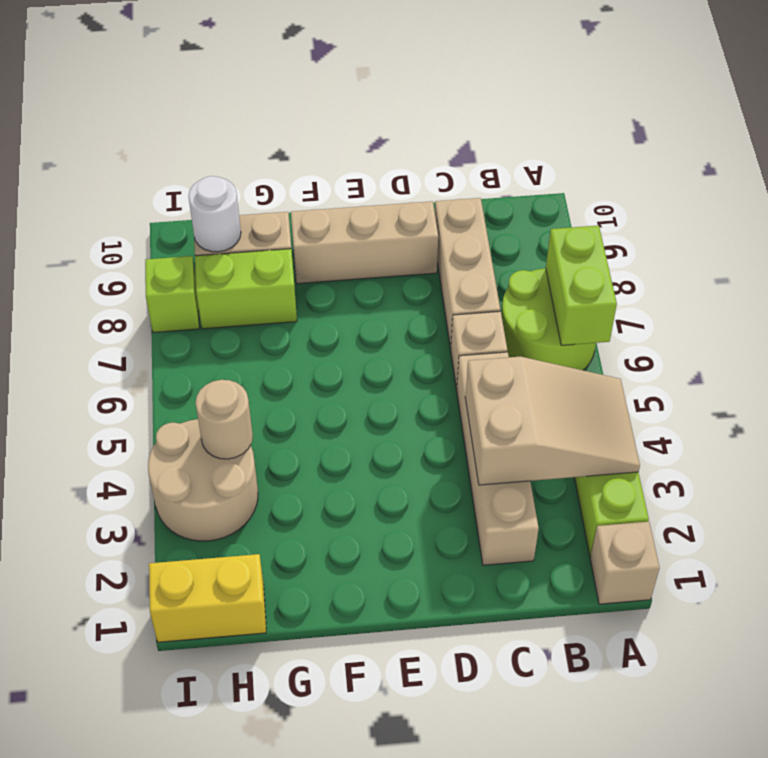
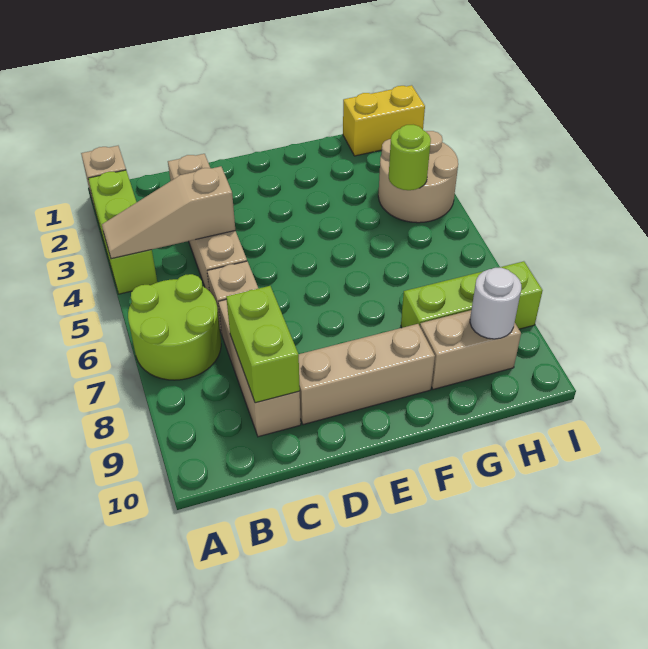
tan 2x3 slope [465,356,640,485] -> tan 1x3 slope [102,166,235,259]
lime 1x2 brick [546,226,617,345] -> lime 1x2 brick moved to [226,286,300,403]
tan 1x1 round brick [195,380,253,459] -> lime 1x1 round brick [389,125,431,190]

